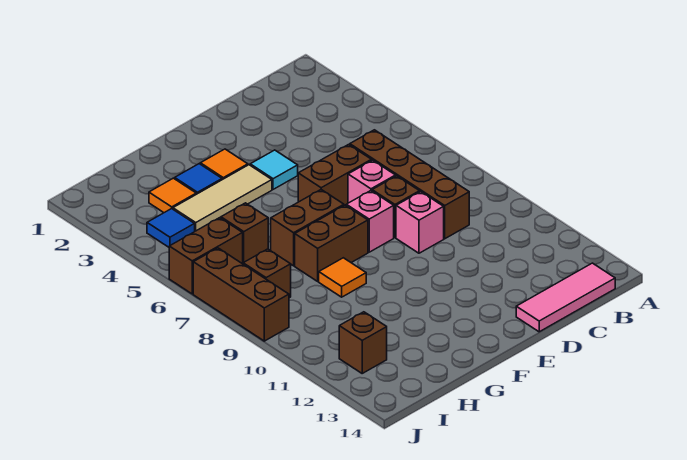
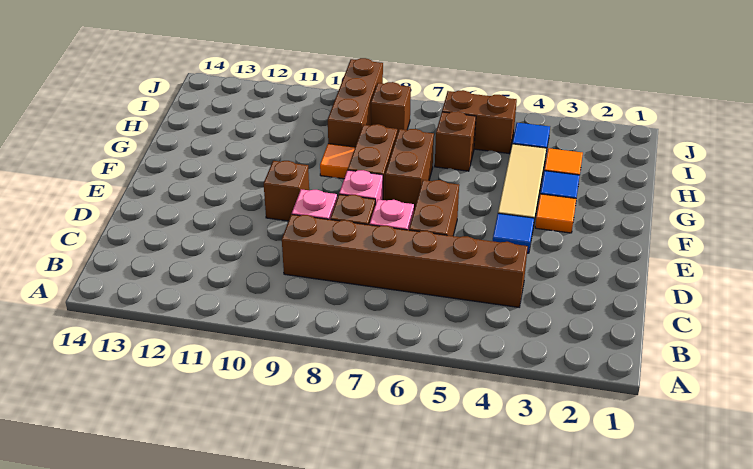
pink 1x3 tile [516,263,615,332] -> none
brown 1x4 brick [350,130,469,239] -> brown 1x6 brick [282,214,528,307]
cyan 1x1 tile [250,150,298,189] -> blue 1x1 tile [493,213,534,253]
brown 1x2 brick [169,218,243,294] -> brown 1x2 brick turned to [442,90,517,153]
brown 1x1 brick [339,312,387,373] -> brown 1x1 brick moved to [264,161,309,221]
brown 1x3 brick [193,248,289,341] -> brown 1x3 brick turned to [328,58,383,147]

